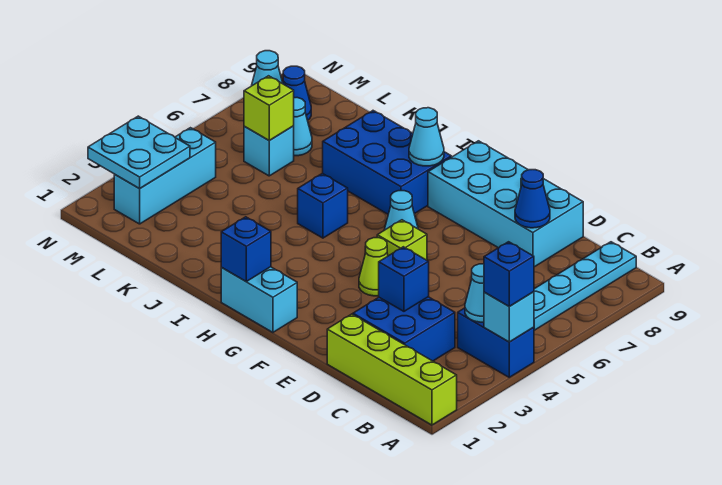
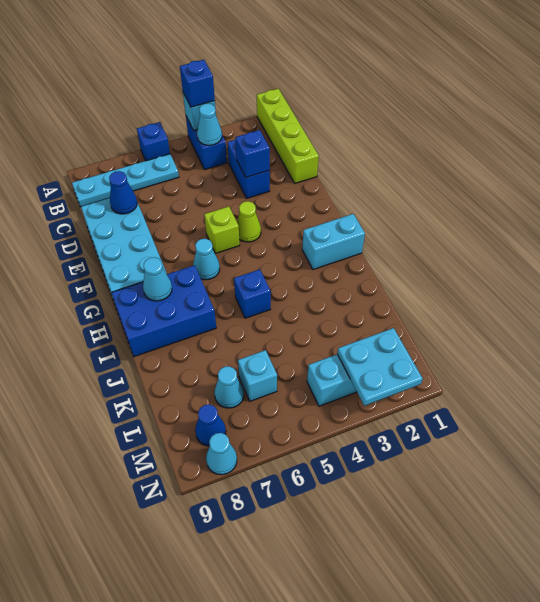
blue 2x2 brick [353,297,455,361] -> blue 1x2 brick [227,140,270,198]
cyan 1x2 brick [221,267,297,332] -> cyan 1x2 brick turned to [302,214,365,270]
blue 1x1 brick [221,217,271,281] -> blue 1x1 brick moved to [137,122,170,161]
blue 2x3 brick [323,111,451,214] -> blue 2x3 brick turned to [112,265,216,357]
lime 1x1 brick [244,76,294,140] -> none

